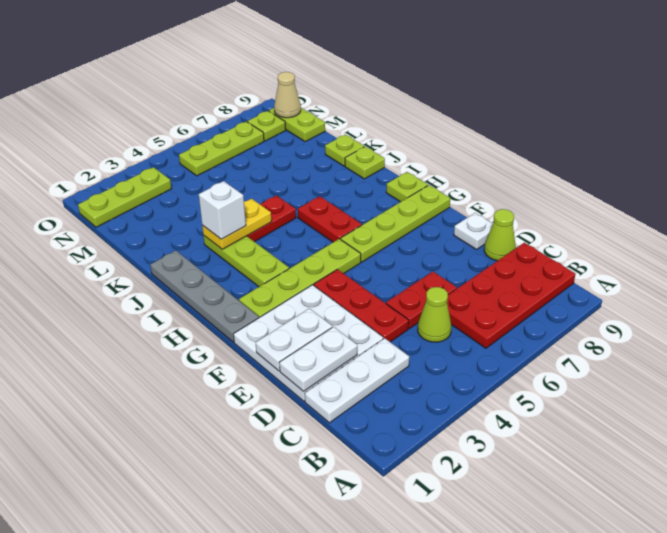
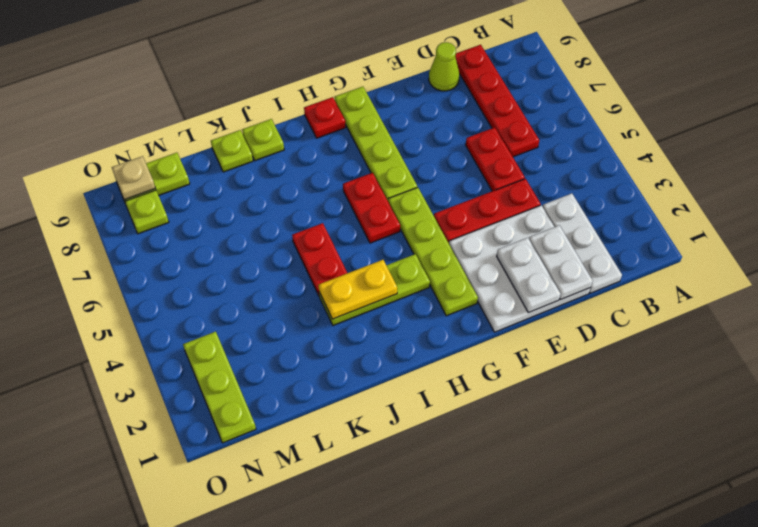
red 2x4 plate [447,243,575,348] -> red 1x4 plate [455,45,539,157]
lime 1x1 cone [418,287,451,342] -> none
white 1x1 plate [454,213,493,249] -> none
grey 1x4 plate [150,251,259,342] -> none
red 1x2 plate [298,196,362,242] -> red 1x2 plate turned to [343,173,400,243]
lime 1x1 plate [386,172,428,202] -> red 1x1 plate [304,97,346,138]
yellow 1x2 plate [202,199,271,249] -> yellow 1x2 plate turned to [319,260,397,319]
white 1x1 brick [199,181,246,239] -> none
lime 1x3 plate [179,122,264,176] -> none
tan 1x1 cone [274,72,301,118] -> tan 1x1 plate [112,156,155,200]

